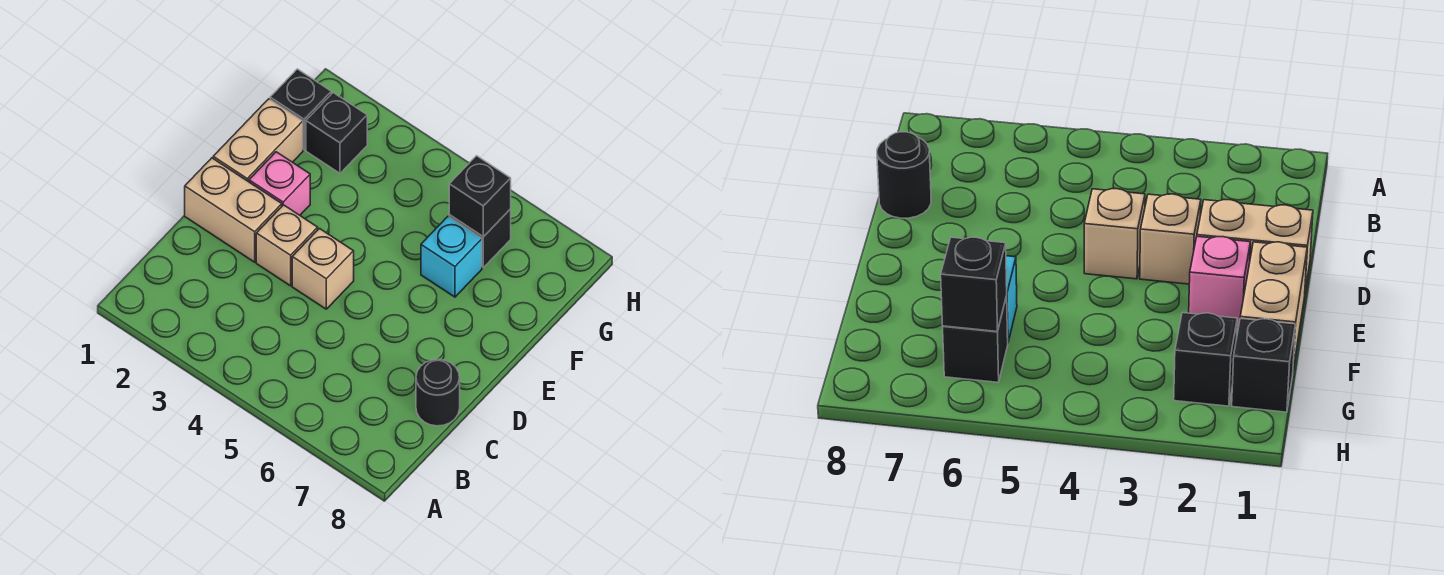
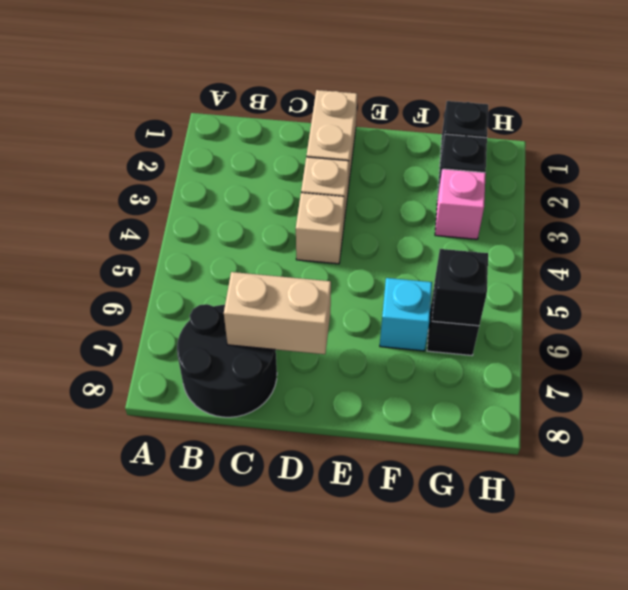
black 1x1 round brick [416,359,460,426] -> black 2x2 round brick [177,304,277,417]
tan 1x2 brick [213,99,303,182] -> tan 1x2 brick moved to [224,272,331,354]
pink 1x1 brick [249,152,310,215] -> pink 1x1 brick moved to [435,169,486,239]

